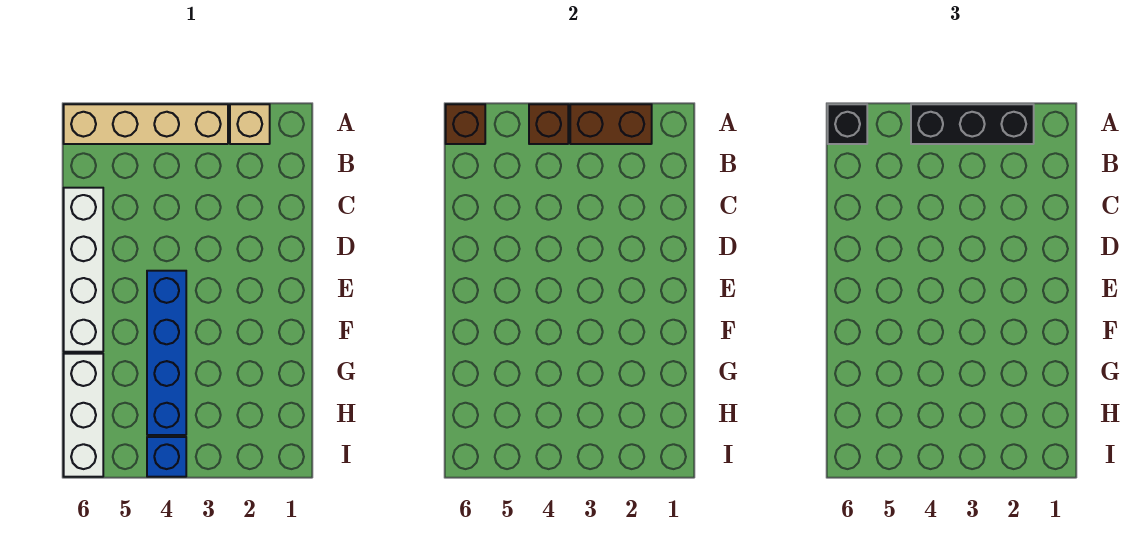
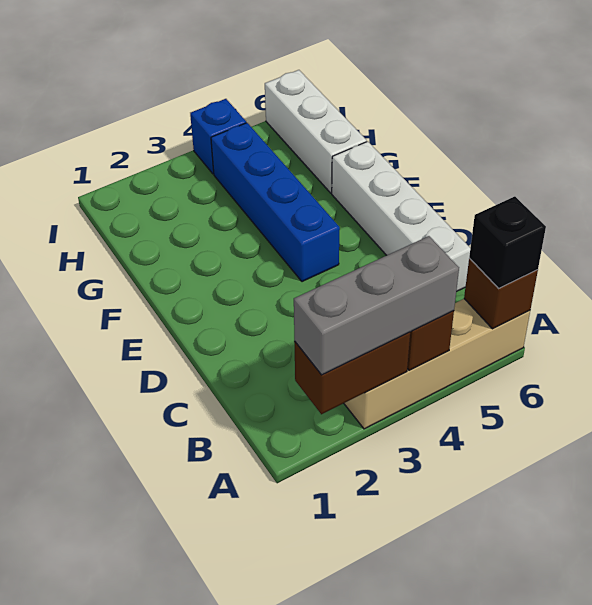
tan 1x1 brick [230,104,270,144] -> none
black 1x3 brick [911,104,1034,144] -> grey 1x3 brick [294,236,459,375]

